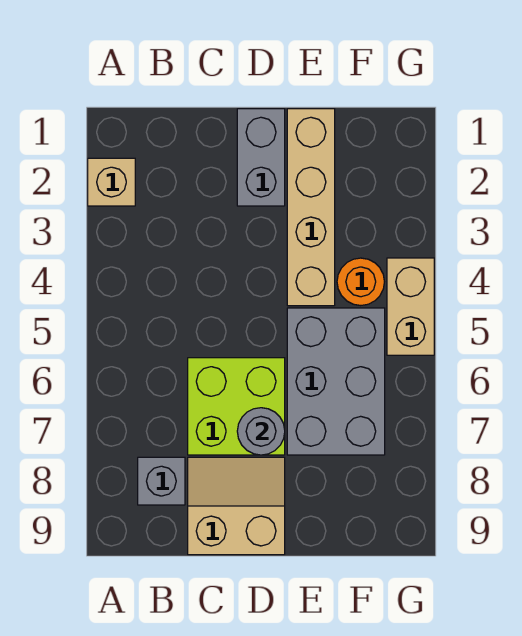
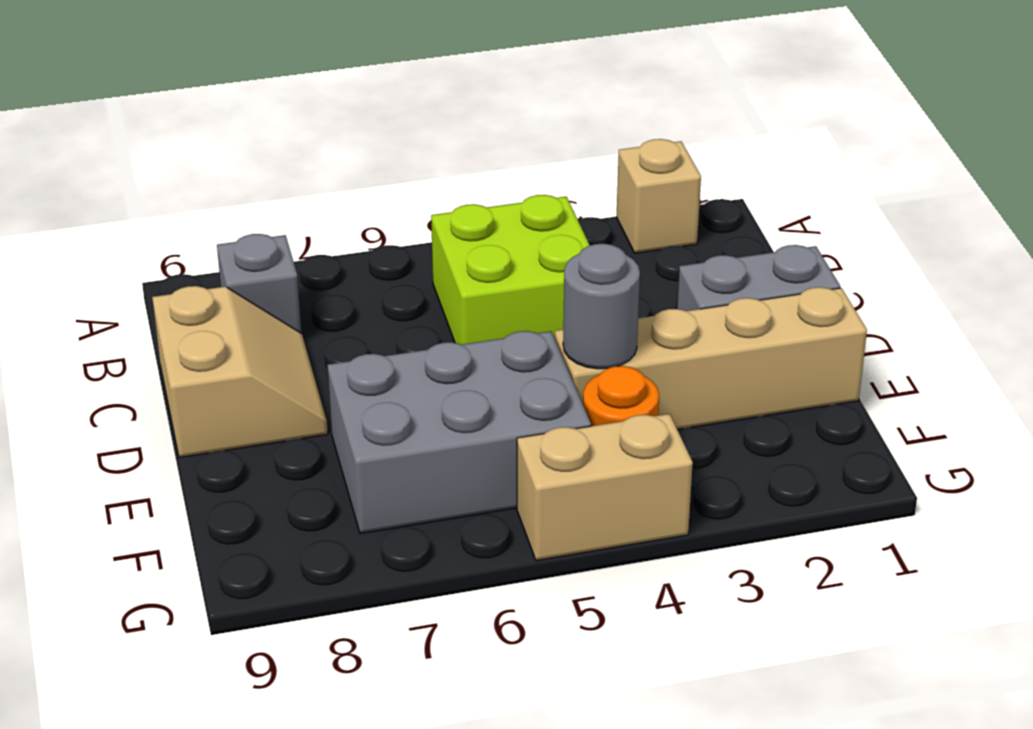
lime 2x2 brick [188,358,285,455] -> lime 2x2 brick moved to [431,195,590,345]
grey 1x1 round brick [237,408,285,455] -> grey 1x1 round brick moved to [563,244,640,369]

